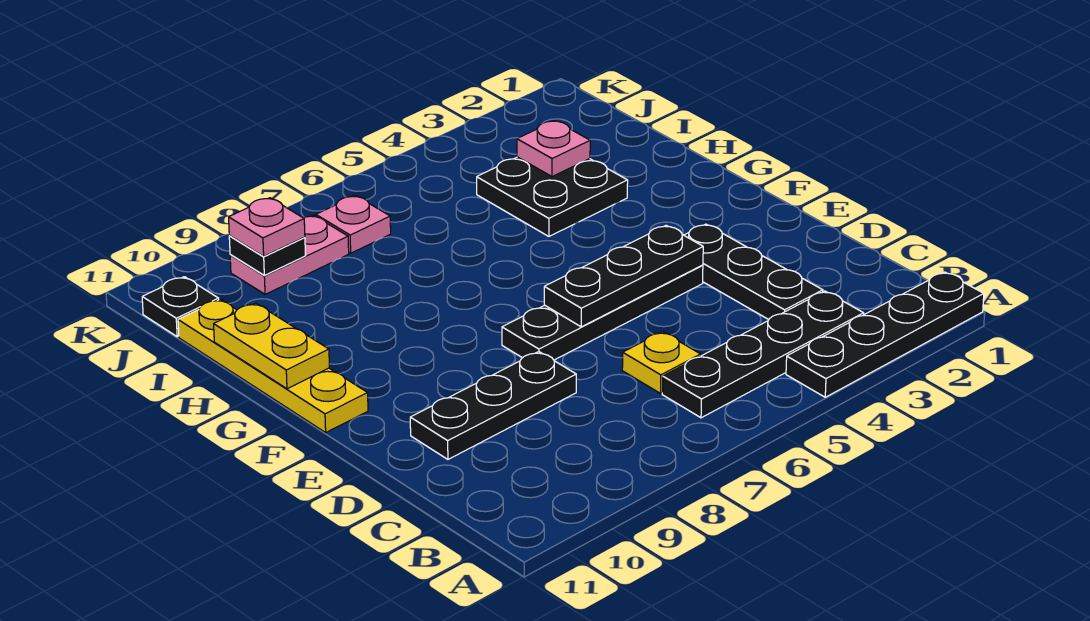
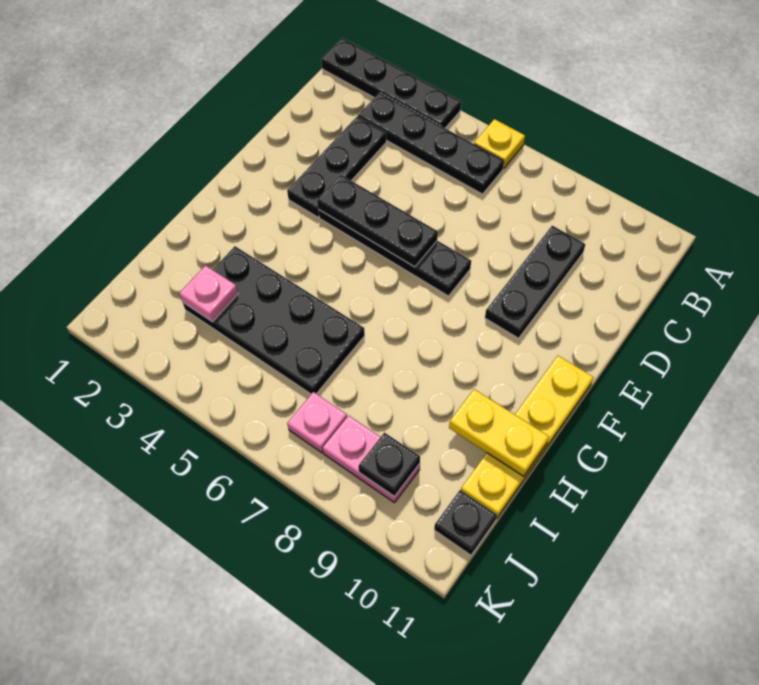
yellow 1x1 plate [622,332,701,393] -> yellow 1x1 plate moved to [474,119,525,169]
black 1x3 plate [410,352,576,459] -> black 1x3 plate turned to [485,226,585,338]
yellow 1x2 plate [214,303,329,389] -> yellow 1x2 plate turned to [449,389,549,476]
black 2x2 plate [477,157,628,236] -> black 2x4 plate [182,246,365,394]
pink 1x1 plate [229,198,305,256] -> none

